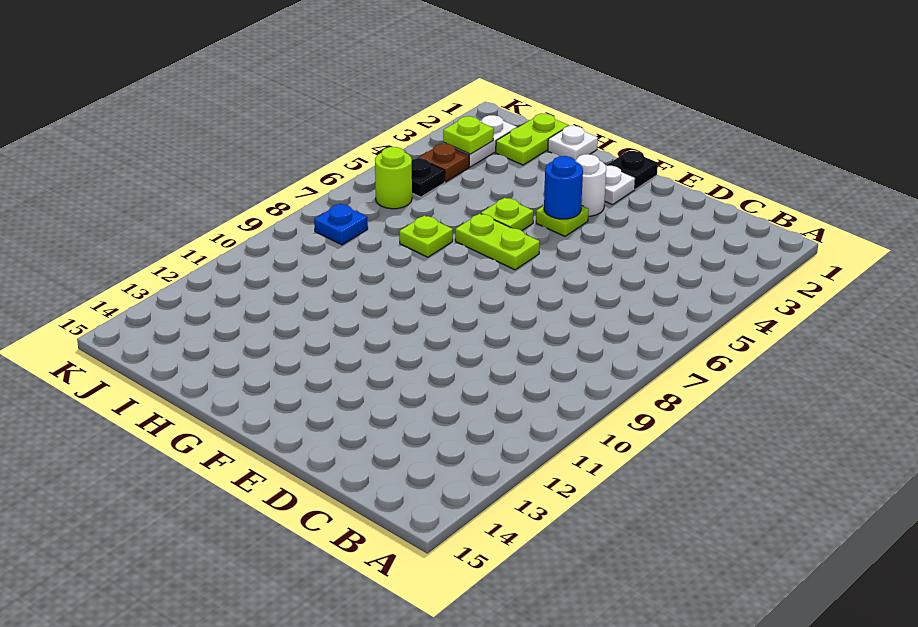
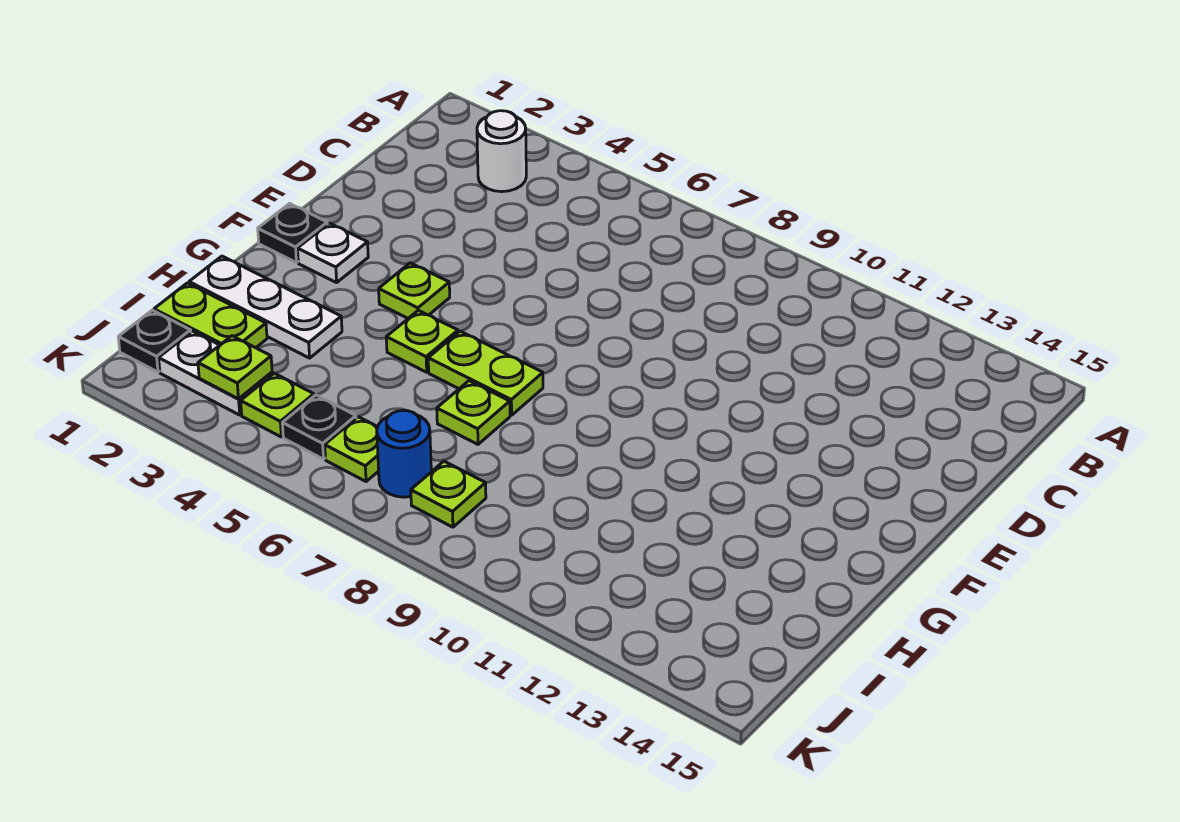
white 1x1 round brick [576,154,606,216] -> white 1x1 round brick moved to [477,111,526,192]
blue 1x1 round brick [544,156,583,219] -> blue 1x1 round brick moved to [377,410,431,497]
lime 1x2 plate [455,214,540,270] -> lime 1x2 plate turned to [428,331,543,415]
white 1x1 plate [548,126,598,160] -> white 1x3 plate [189,256,342,358]
none -> black 1x1 plate [118,310,191,372]
brown 1x1 plate [419,144,469,182] -> lime 1x1 plate [241,373,314,437]
lime 1x1 round brick [375,147,412,209] -> lime 1x1 plate [325,417,379,482]
blue 1x1 plate [314,204,368,245] -> lime 1x1 plate [411,461,486,527]

